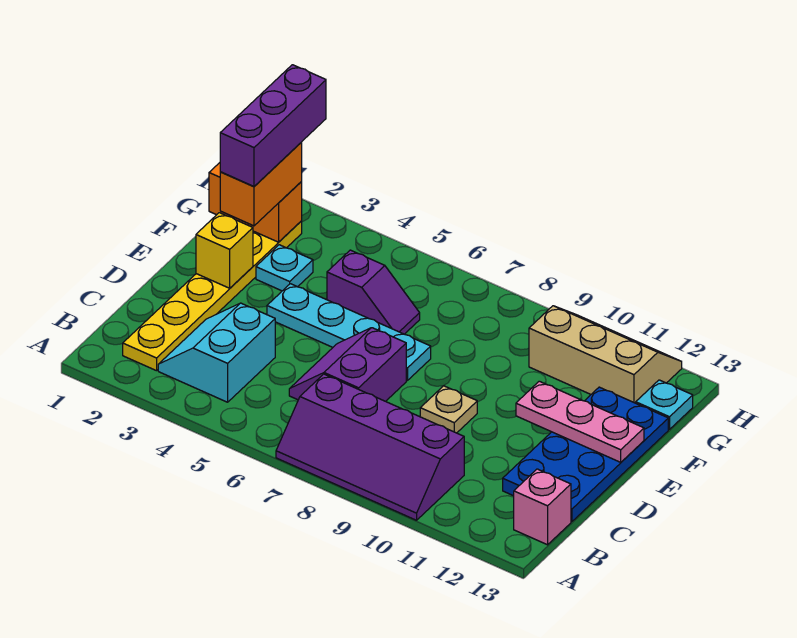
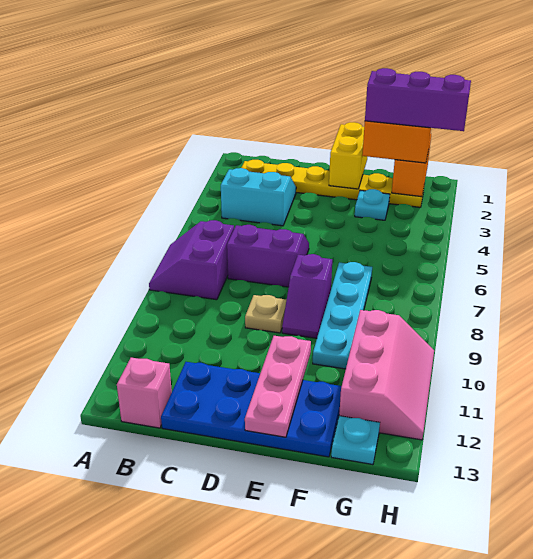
purple 2x4 slope [276,374,464,520] -> purple 2x2 slope [149,220,234,300]
yellow 1x1 brick [196,213,253,288] -> yellow 1x2 brick [329,122,367,189]
cyan 1x4 plate [267,284,431,381] -> cyan 1x4 plate moved to [313,262,372,369]
purple 1x2 slope [327,250,420,334] -> purple 1x2 slope moved to [282,254,332,338]
tan 2x3 slope [529,306,682,403] -> pink 2x3 slope [339,310,434,440]

